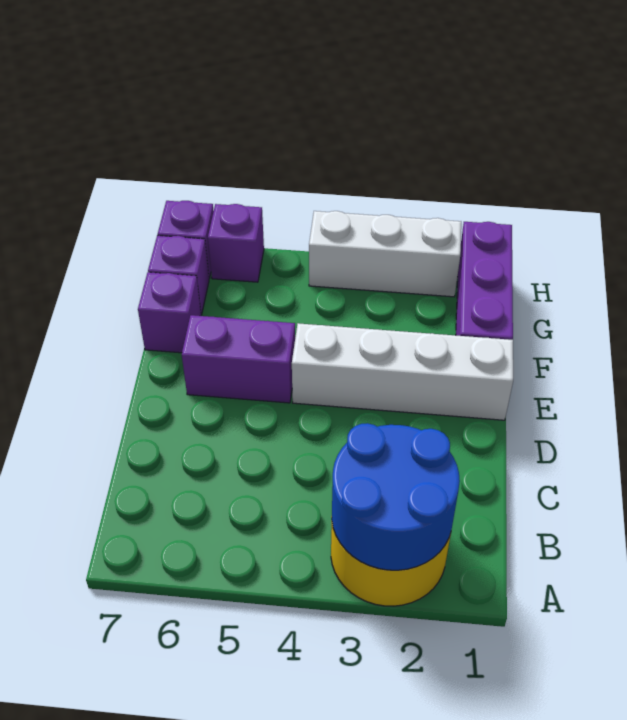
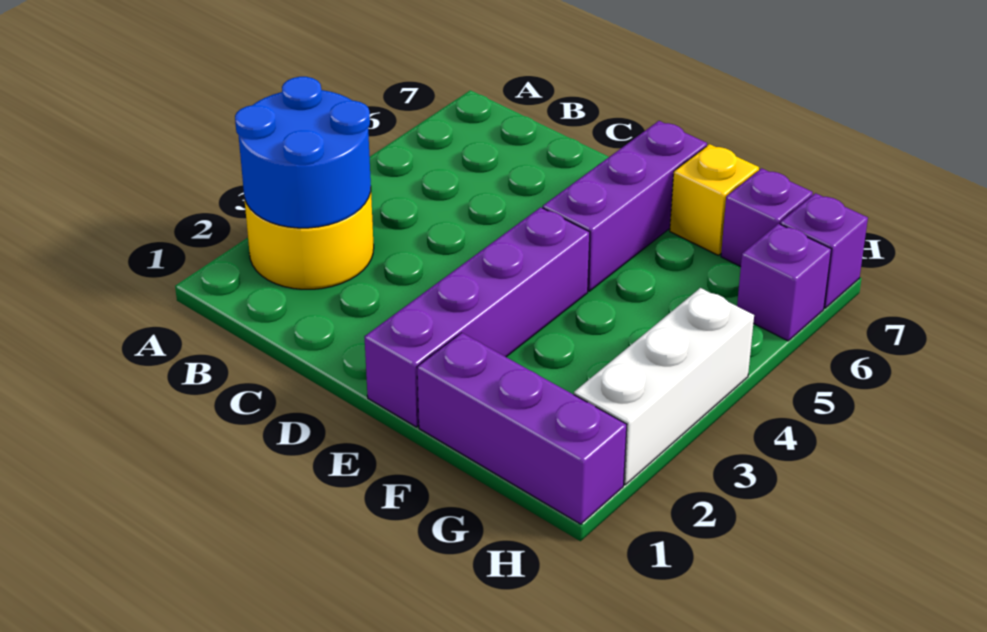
white 1x4 brick [292,323,513,420] -> purple 1x4 brick [365,207,590,427]
purple 1x2 brick [182,315,295,403] -> purple 1x3 brick [543,121,707,291]
purple 1x1 brick [138,272,201,353] -> yellow 1x1 brick [670,144,759,255]

